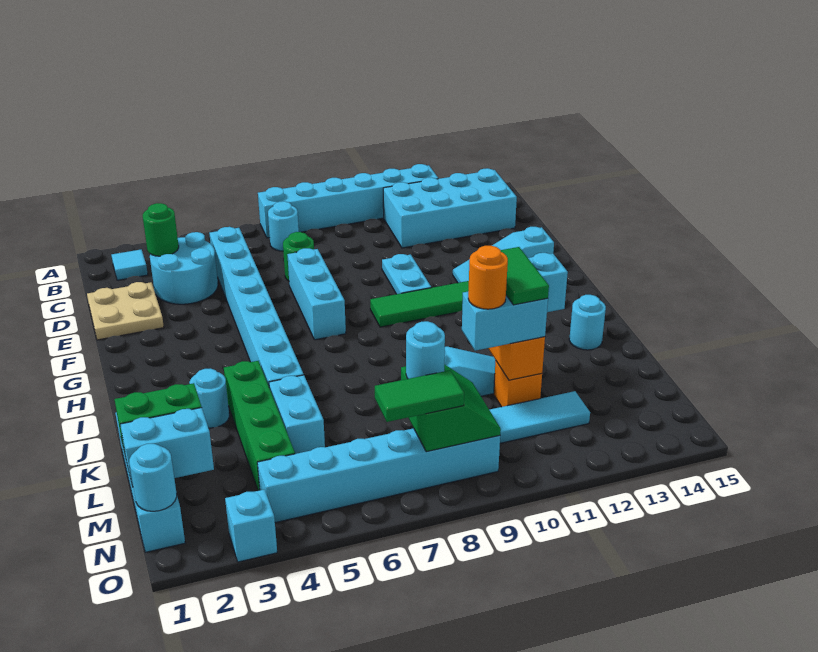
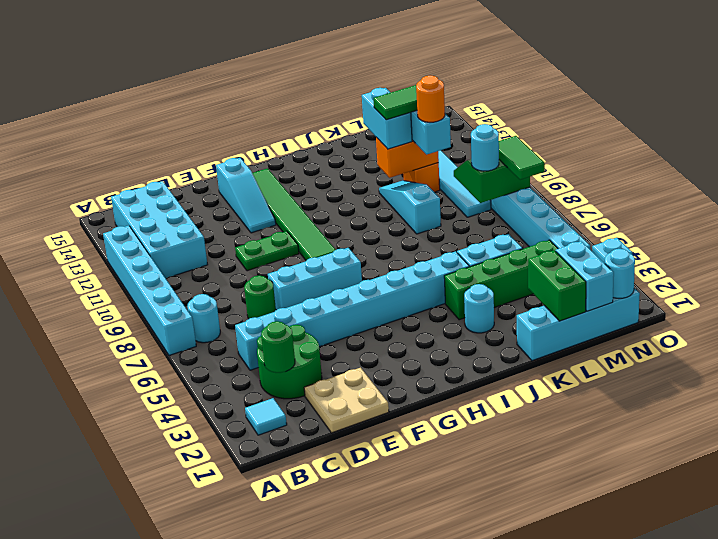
cyan 2x2 round brick [150,232,218,304] -> green 2x2 round brick [257,325,322,399]
cyan 1x2 plate [382,254,431,294] -> green 1x2 plate [235,231,299,271]
cyan 1x1 round brick [569,295,606,350] -> none

